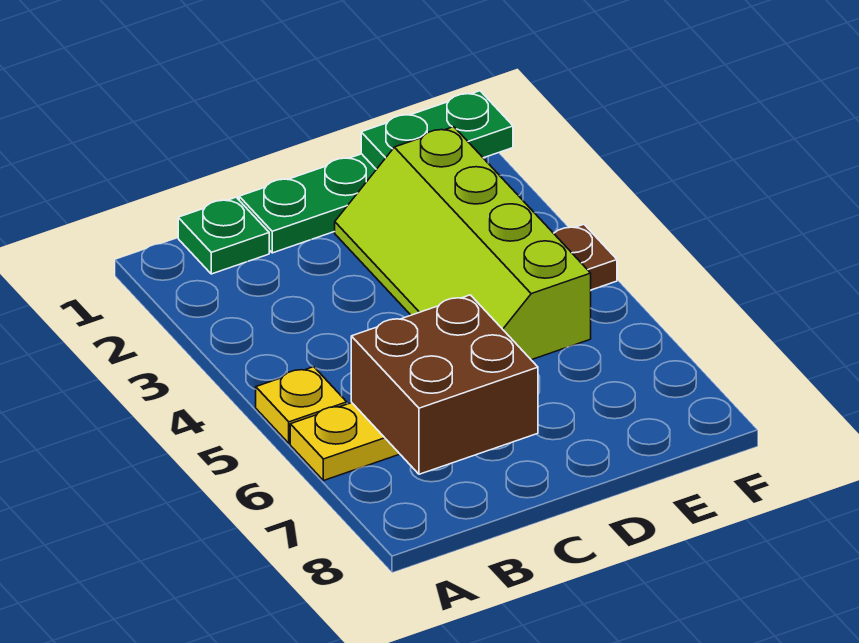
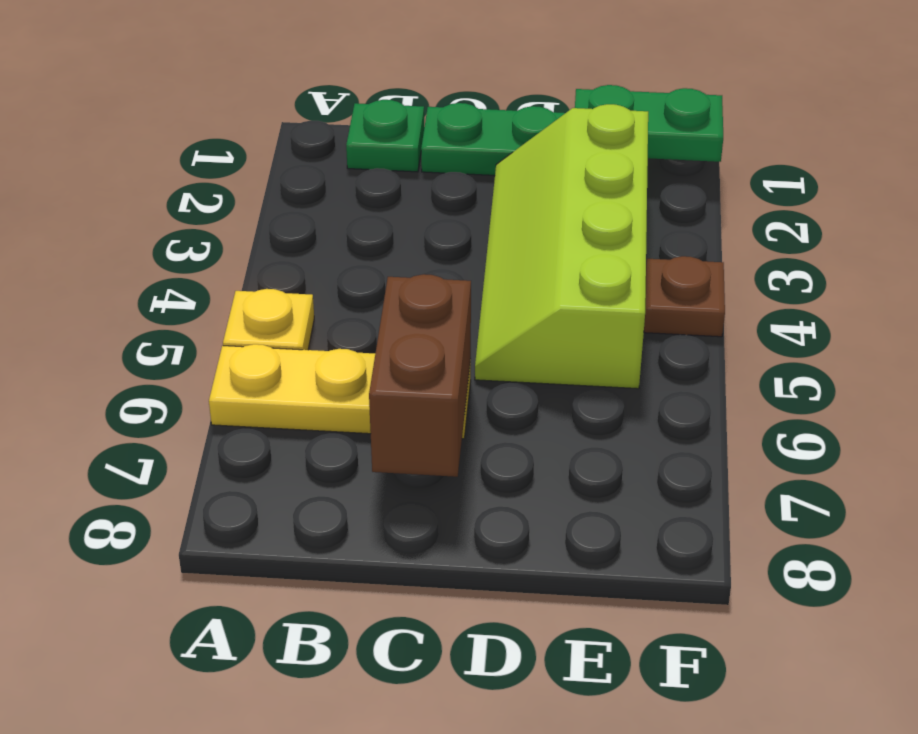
brown 2x2 brick [351,295,538,474] -> brown 1x2 brick [369,274,471,477]

